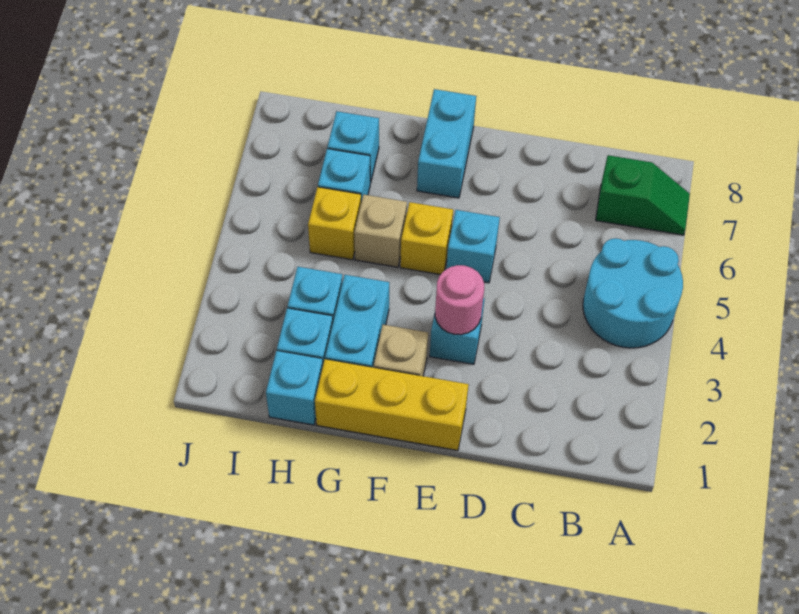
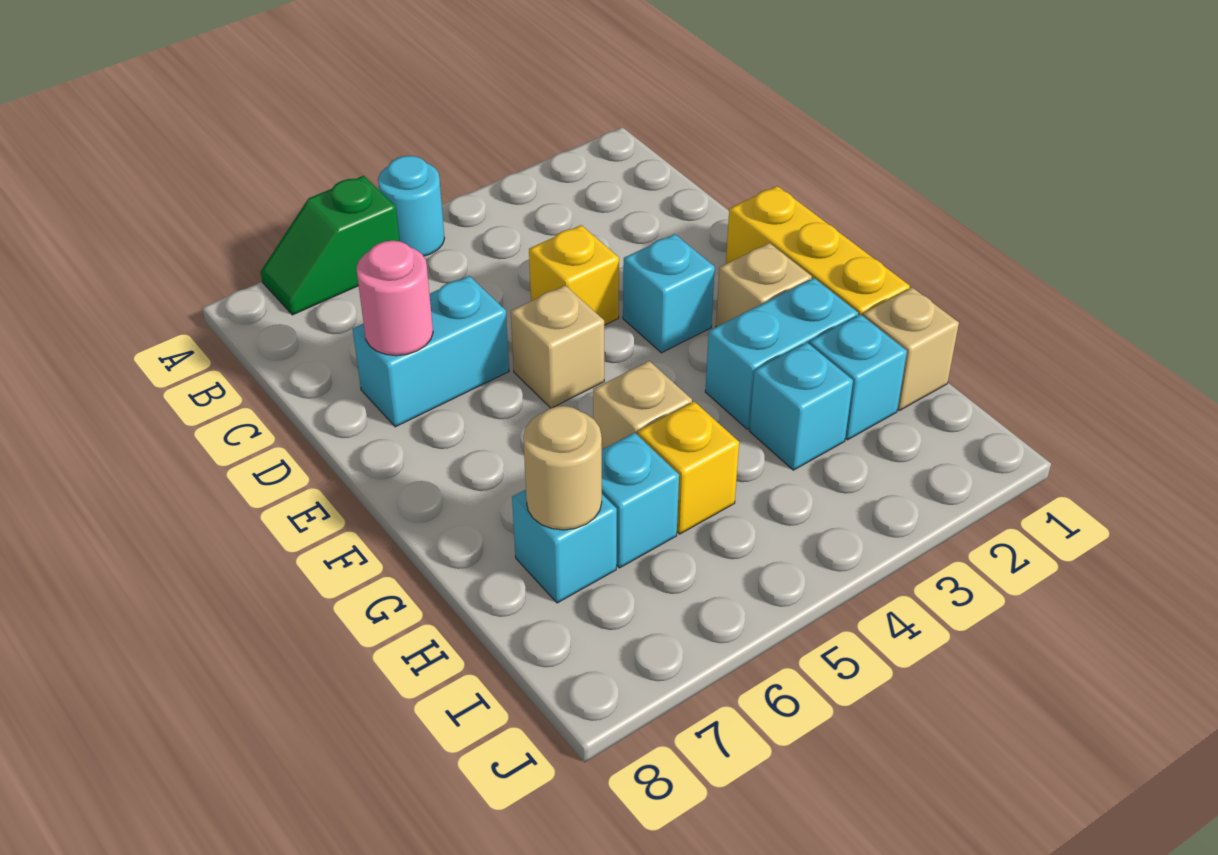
cyan 2x2 round brick [583,238,683,348] -> cyan 1x1 round brick [378,156,445,256]
green 1x2 slope [596,155,690,235] -> green 1x2 slope turned to [261,176,399,315]
pink 1x1 round brick [435,265,484,335] -> pink 1x1 round brick moved to [356,241,433,356]
cyan 1x1 brick [446,210,500,283] -> tan 1x1 brick [511,285,604,408]
yellow 1x1 brick [400,202,453,275] -> yellow 1x1 brick moved to [529,225,619,325]
cyan 1x2 brick [417,89,476,198] -> cyan 1x2 brick moved to [352,276,509,427]
cyan 1x1 brick [266,351,323,425] -> tan 1x1 brick [863,288,959,411]
none -> tan 1x1 round brick [523,406,602,530]

